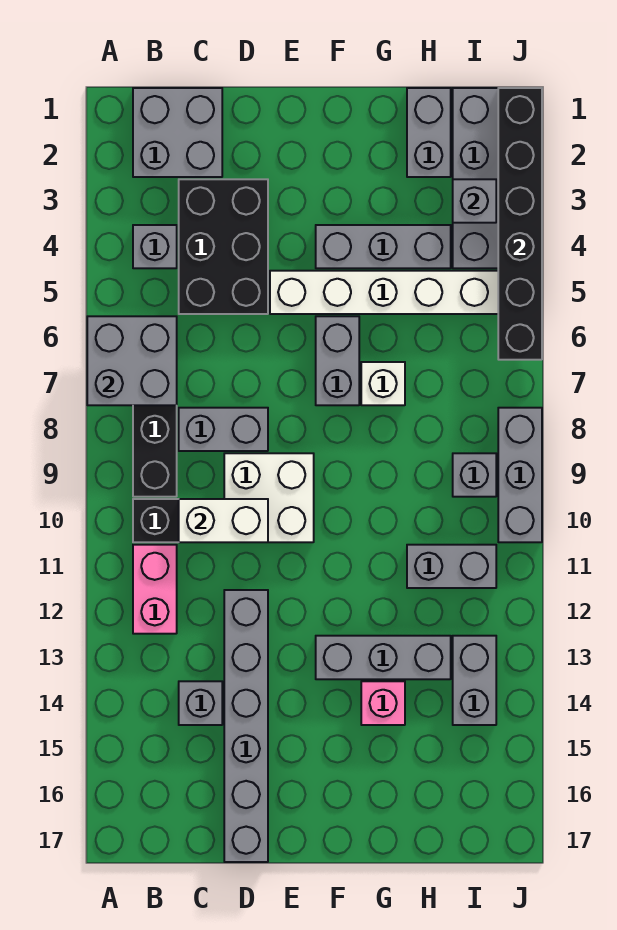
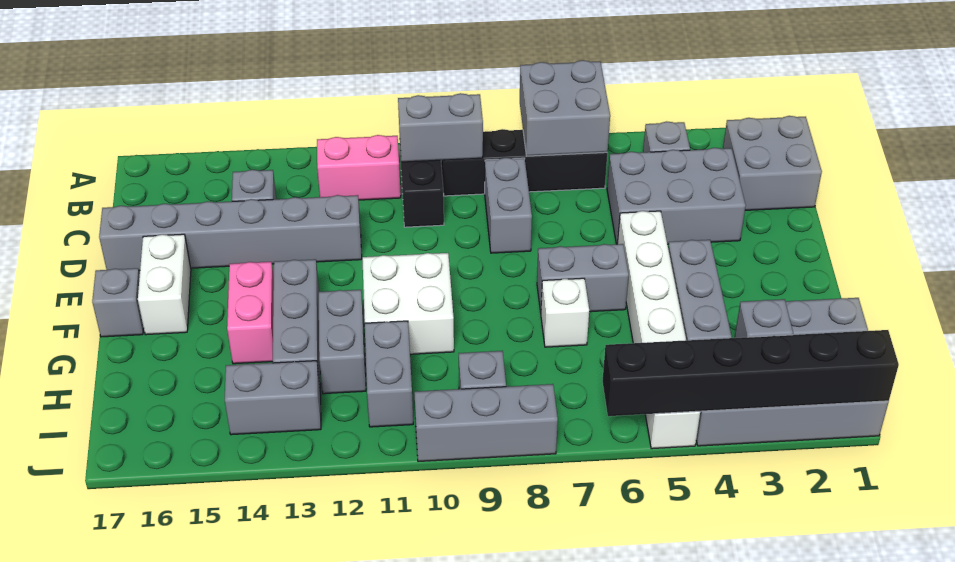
none -> grey 1x2 brick [398,93,483,162]
black 2x3 brick [179,179,268,314] -> grey 2x3 brick [607,148,746,244]
white 1x2 brick [179,499,268,542] -> white 1x2 brick moved to [138,234,191,335]
white 2x2 brick [224,453,314,542] -> white 2x2 brick moved to [362,253,454,354]
none -> grey 1x1 brick [92,268,144,337]
none -> grey 1x2 brick [319,290,366,394]
pink 1x1 brick [361,681,405,725] -> pink 1x2 brick [227,262,274,364]

